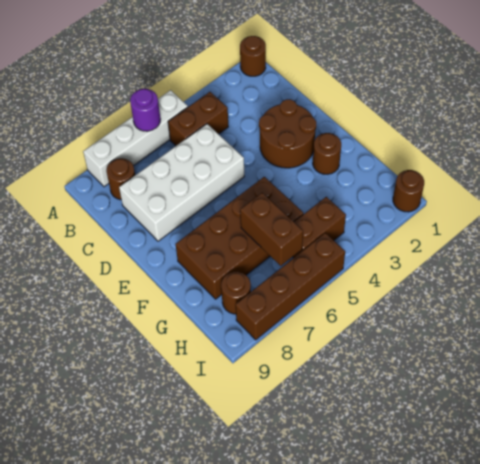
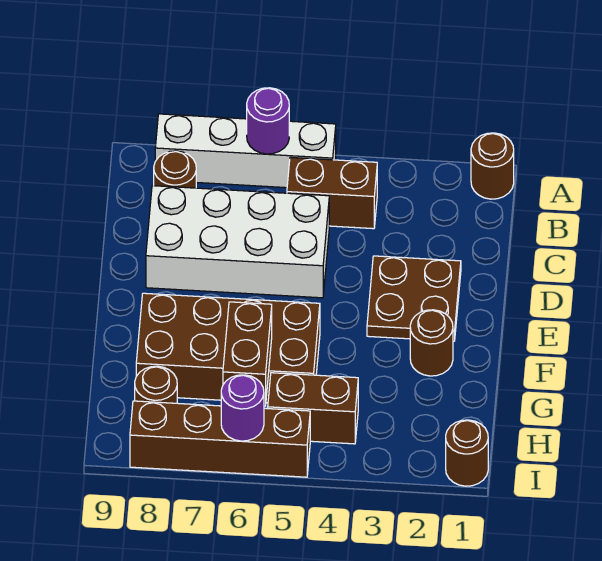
brown 2x2 round brick [259,99,316,168] -> brown 2x2 plate [367,256,461,341]
none -> purple 1x1 round brick [221,375,264,441]

